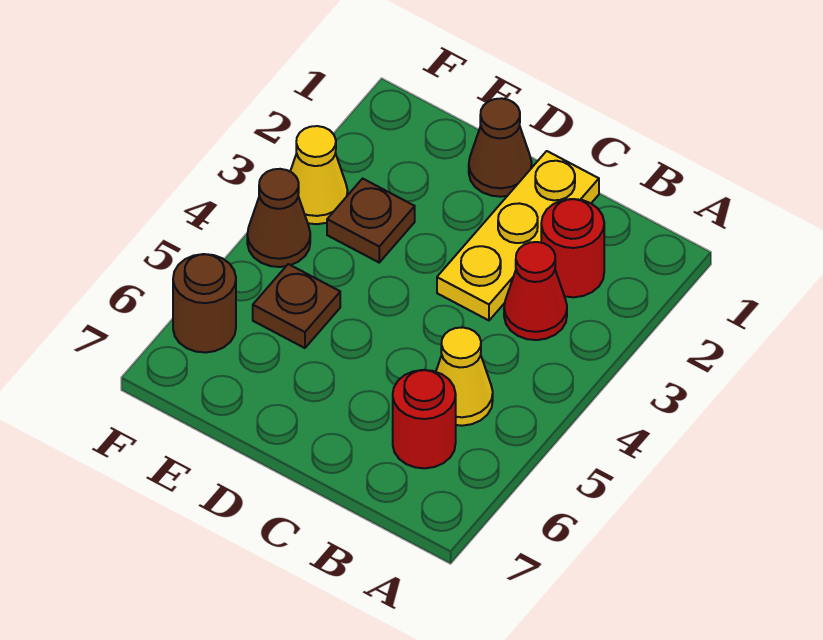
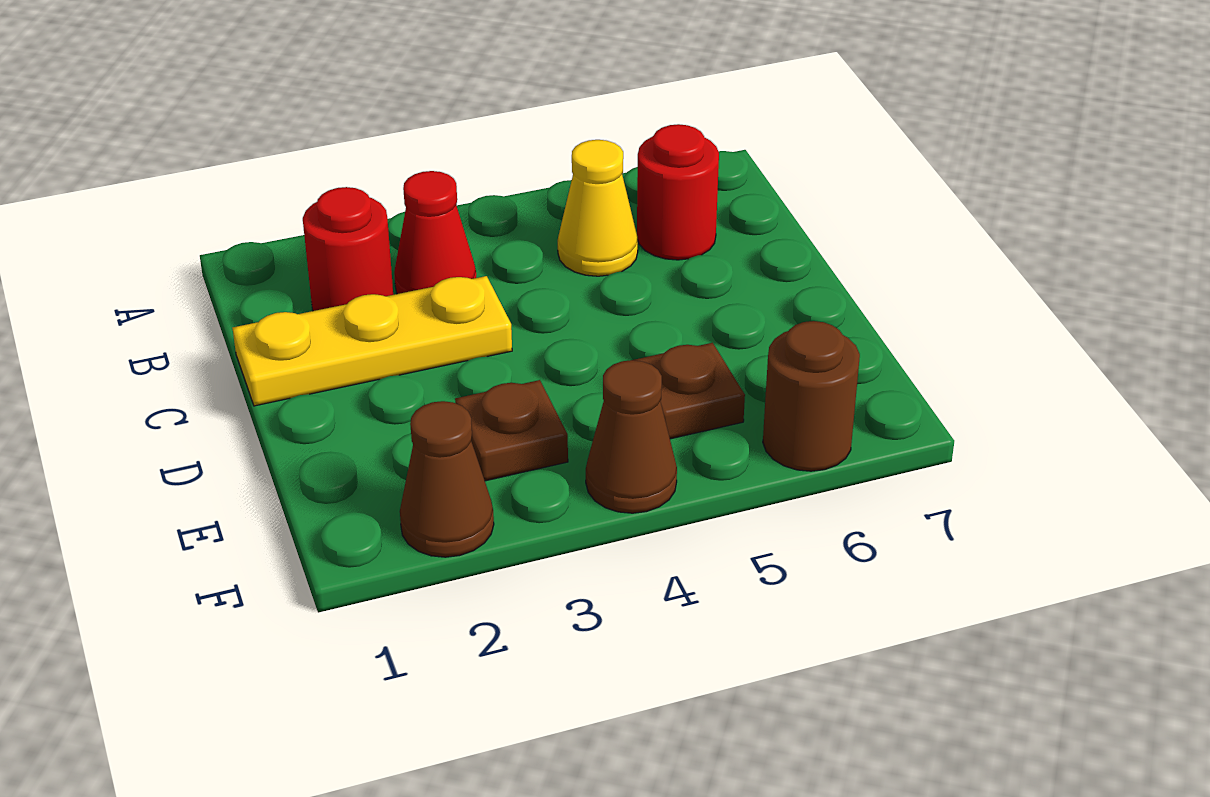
brown 1x1 cone [469,98,532,197] -> brown 1x1 cone moved to [400,401,494,557]
yellow 1x1 cone [290,126,348,224] -> none

